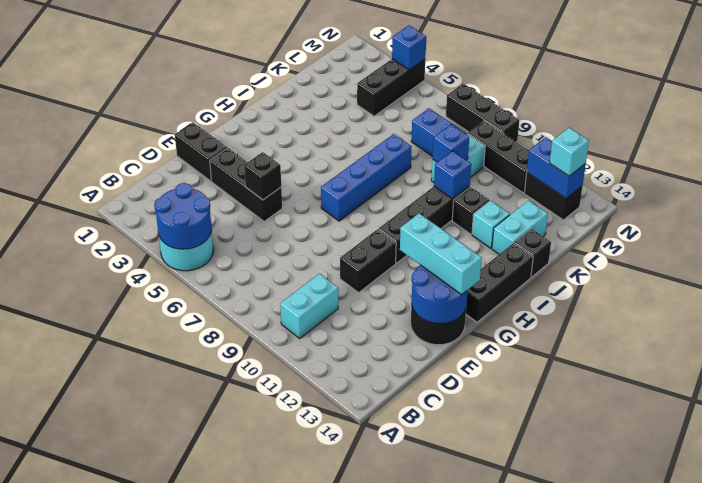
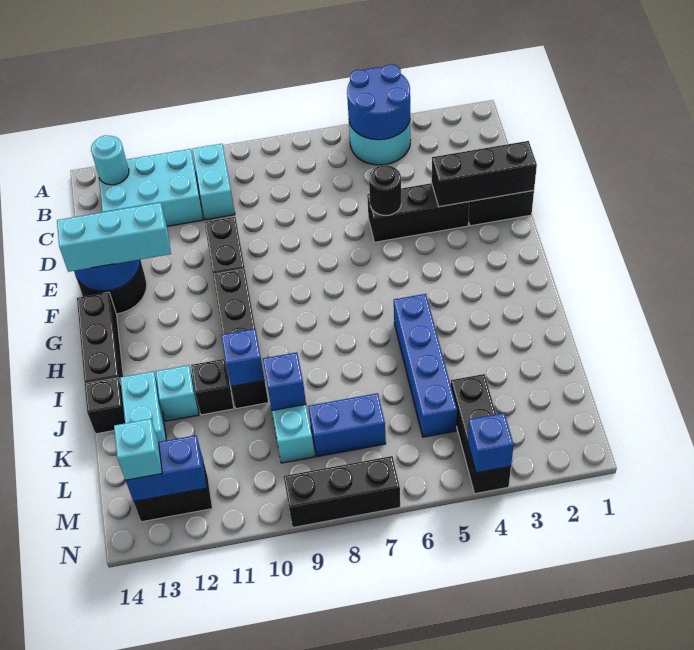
none -> cyan 2x3 brick [99,149,203,226]
none -> cyan 1x1 round brick [91,135,129,185]
black 1x1 brick [244,152,281,200] -> black 1x1 round brick [369,165,401,215]
blue 1x4 brick [321,134,412,221] -> blue 1x4 brick moved to [394,294,457,437]
black 1x3 brick [468,121,529,193] -> black 1x3 brick moved to [432,141,537,207]

